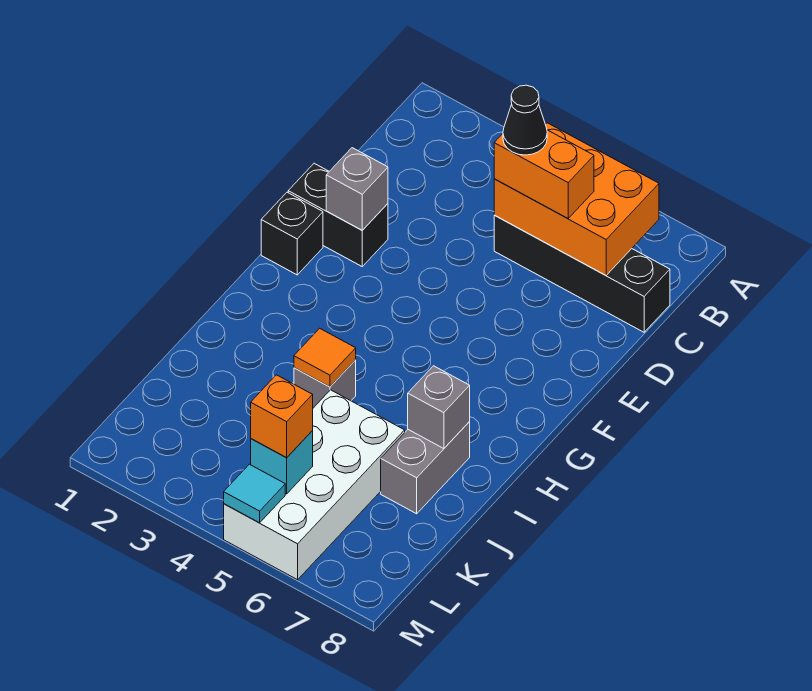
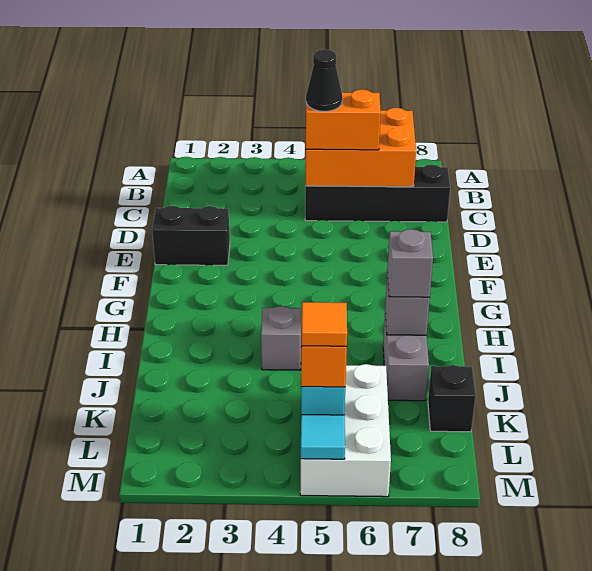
grey 1x1 brick [326,148,388,230] -> grey 1x1 brick moved to [387,229,433,297]
black 1x1 brick [261,192,323,275] -> black 1x1 brick moved to [428,365,476,432]
orange 1x1 tile [294,328,356,387] -> orange 1x1 tile moved to [301,302,347,346]
white 2x4 brick [224,390,405,580] -> white 2x3 brick [300,364,391,497]

